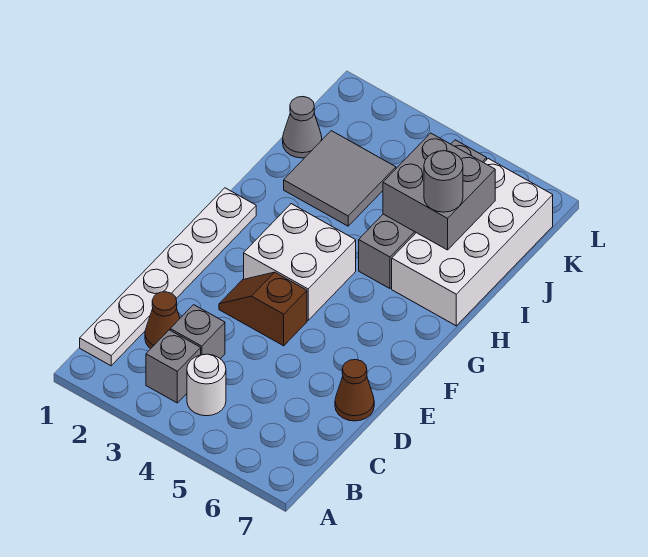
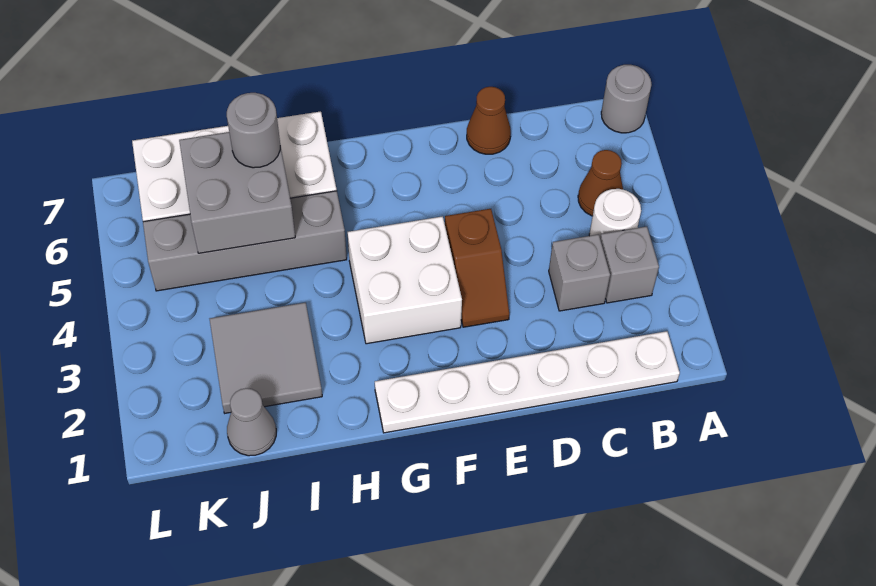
none -> grey 1x1 round brick [601,65,651,133]
brown 1x1 cone [145,292,180,349] -> brown 1x1 cone moved to [578,150,623,216]

